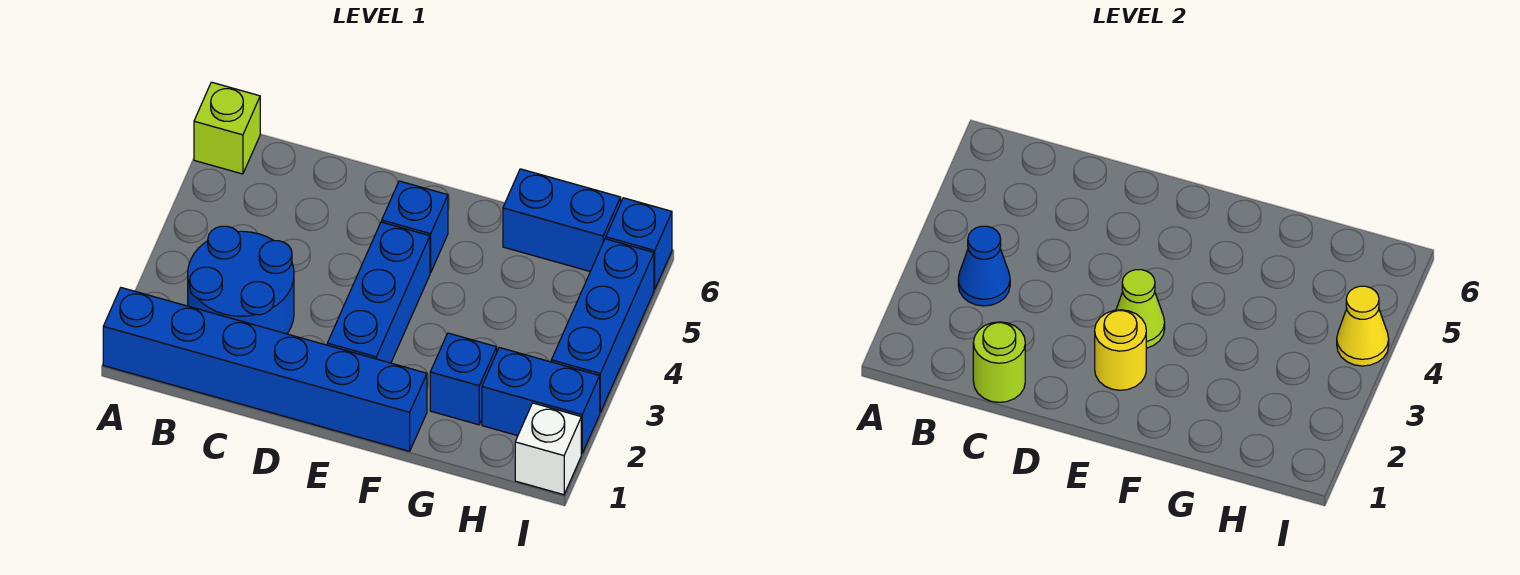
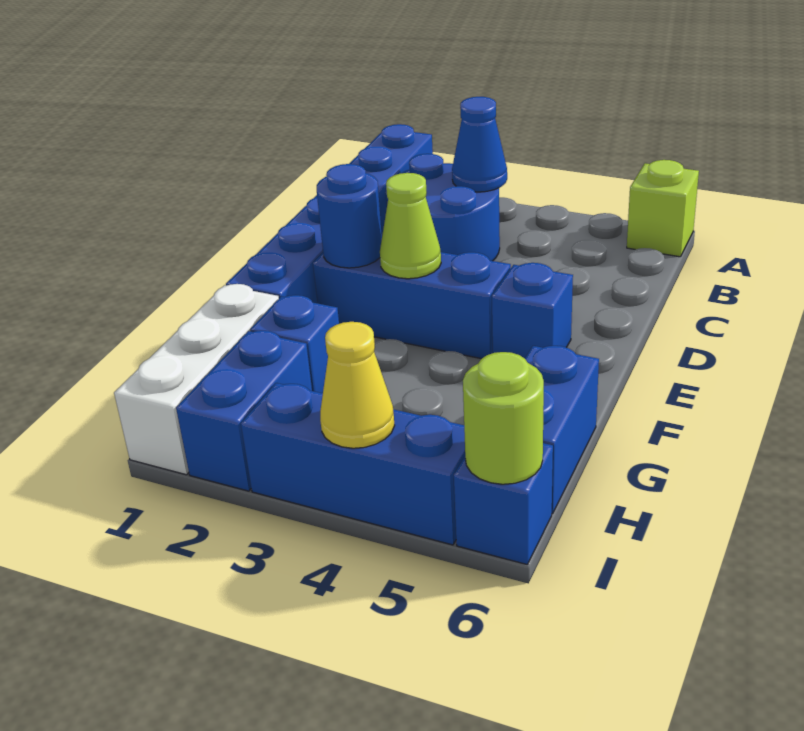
lime 1x1 round brick [973,322,1025,402] -> lime 1x1 round brick moved to [463,352,544,484]
yellow 1x1 round brick [1095,310,1146,390] -> blue 1x1 round brick [317,164,382,268]
white 1x1 brick [515,403,581,495] -> white 1x3 brick [114,284,279,475]

